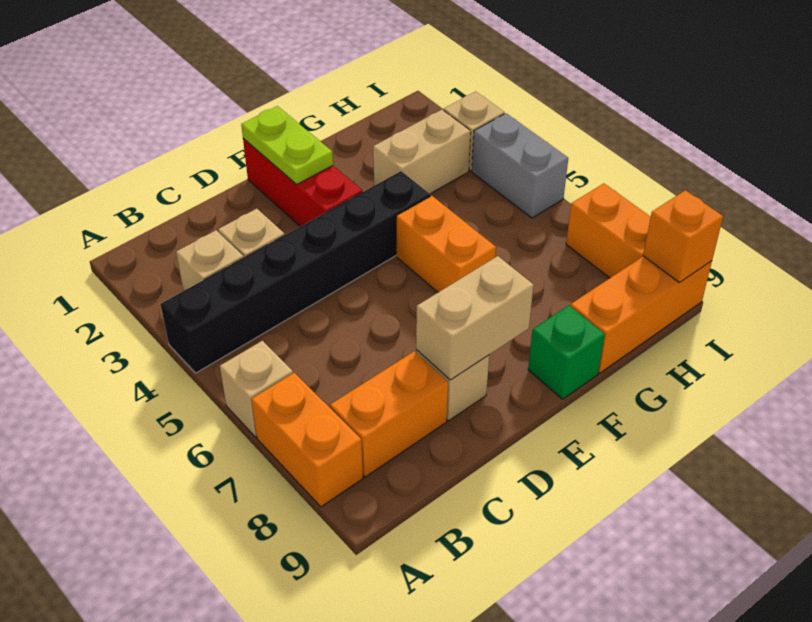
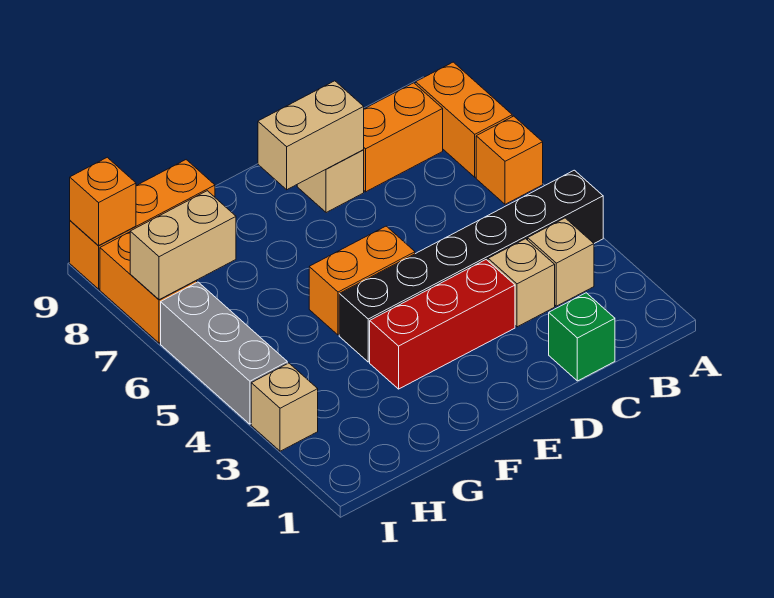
tan 1x1 brick [220,341,293,437] -> orange 1x1 brick [476,116,543,204]
red 1x3 brick [243,139,363,226] -> red 1x3 brick turned to [370,260,515,389]
lime 1x2 plate [241,106,333,184] -> none
orange 1x2 brick [396,196,496,292] -> orange 1x2 brick turned to [309,226,415,335]
green 1x1 brick [528,305,605,399] -> green 1x1 brick moved to [549,293,615,381]
tan 1x2 brick [373,110,471,194] -> tan 1x2 brick moved to [130,191,236,300]
grey 1x2 brick [472,113,568,218] -> grey 1x3 brick [161,282,287,424]

